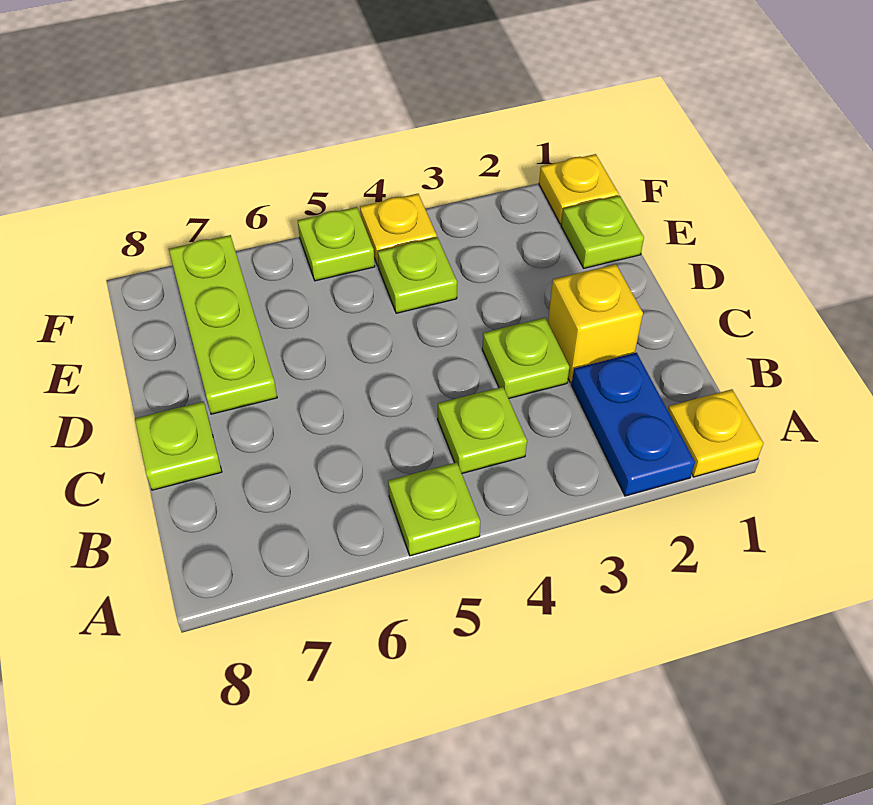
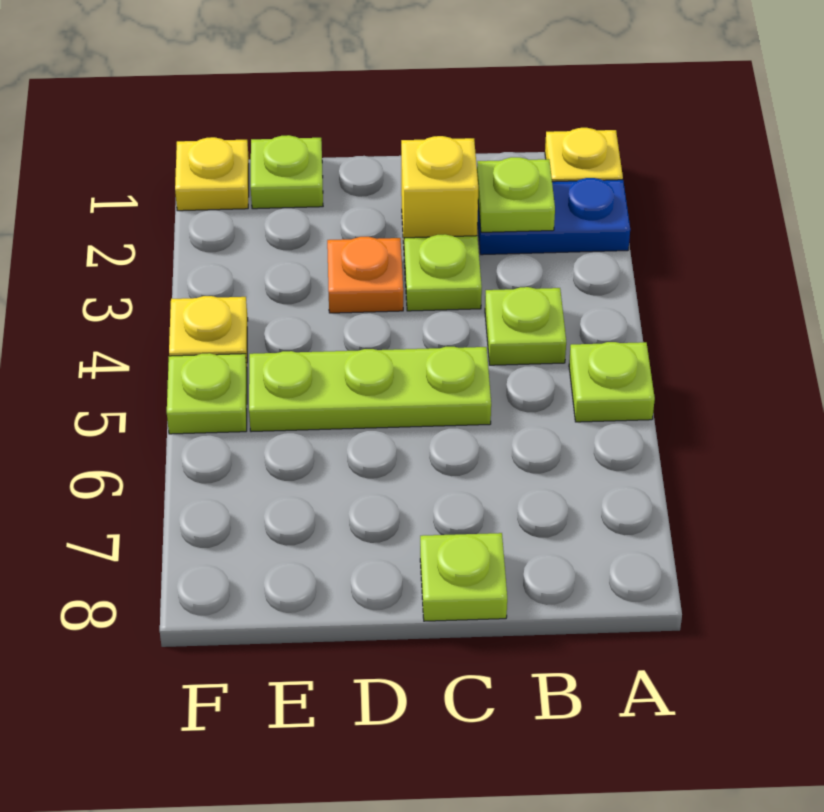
none -> orange 1x1 plate [327,237,403,313]
lime 1x3 plate [169,235,277,414] -> lime 1x3 plate moved to [249,347,491,432]
lime 1x1 plate [378,237,457,313] -> lime 1x1 plate moved to [477,157,555,232]

